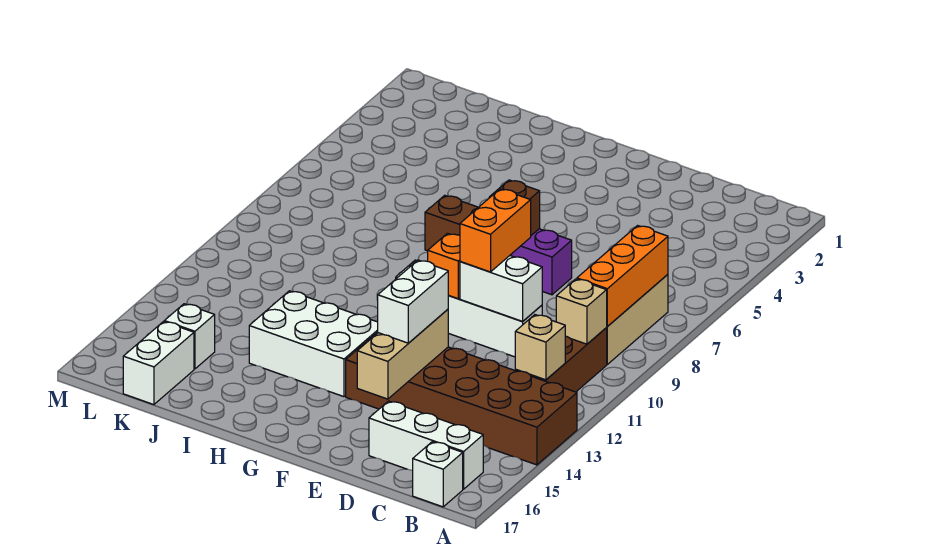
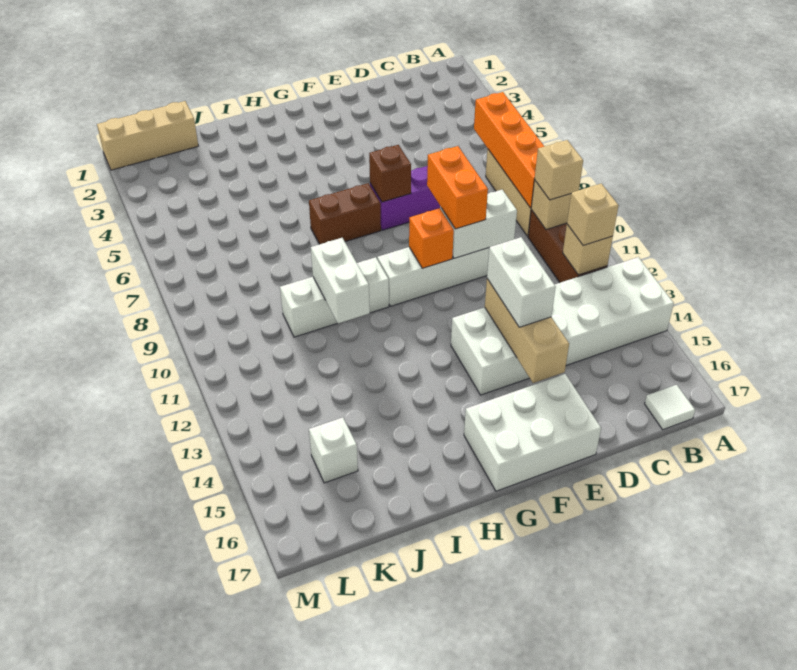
brown 2x6 brick [346,332,577,465] -> white 2x6 brick [451,257,674,395]
orange 1x3 brick [577,226,668,327] -> orange 1x4 brick [474,92,544,208]
none -> tan 1x1 brick [535,140,583,200]
none -> tan 1x1 brick [567,184,619,245]
white 1x3 brick [369,401,483,489] -> white 1x3 brick moved to [280,257,389,337]
white 1x1 brick [413,442,463,507] -> white 1x1 tile [645,385,695,430]
white 2x3 brick [249,291,378,397] -> white 2x3 brick moved to [464,374,601,491]
none -> tan 1x3 brick [97,101,198,170]
white 1x2 brick [123,322,194,405] -> white 1x2 brick moved to [311,238,370,323]

